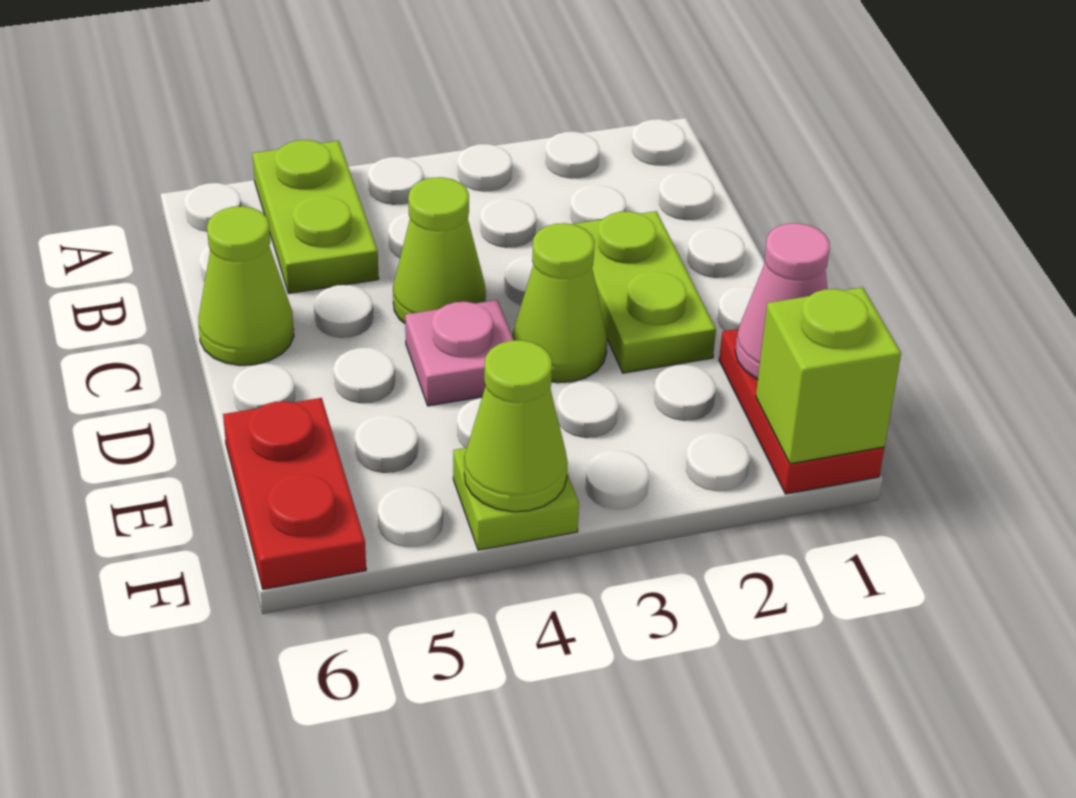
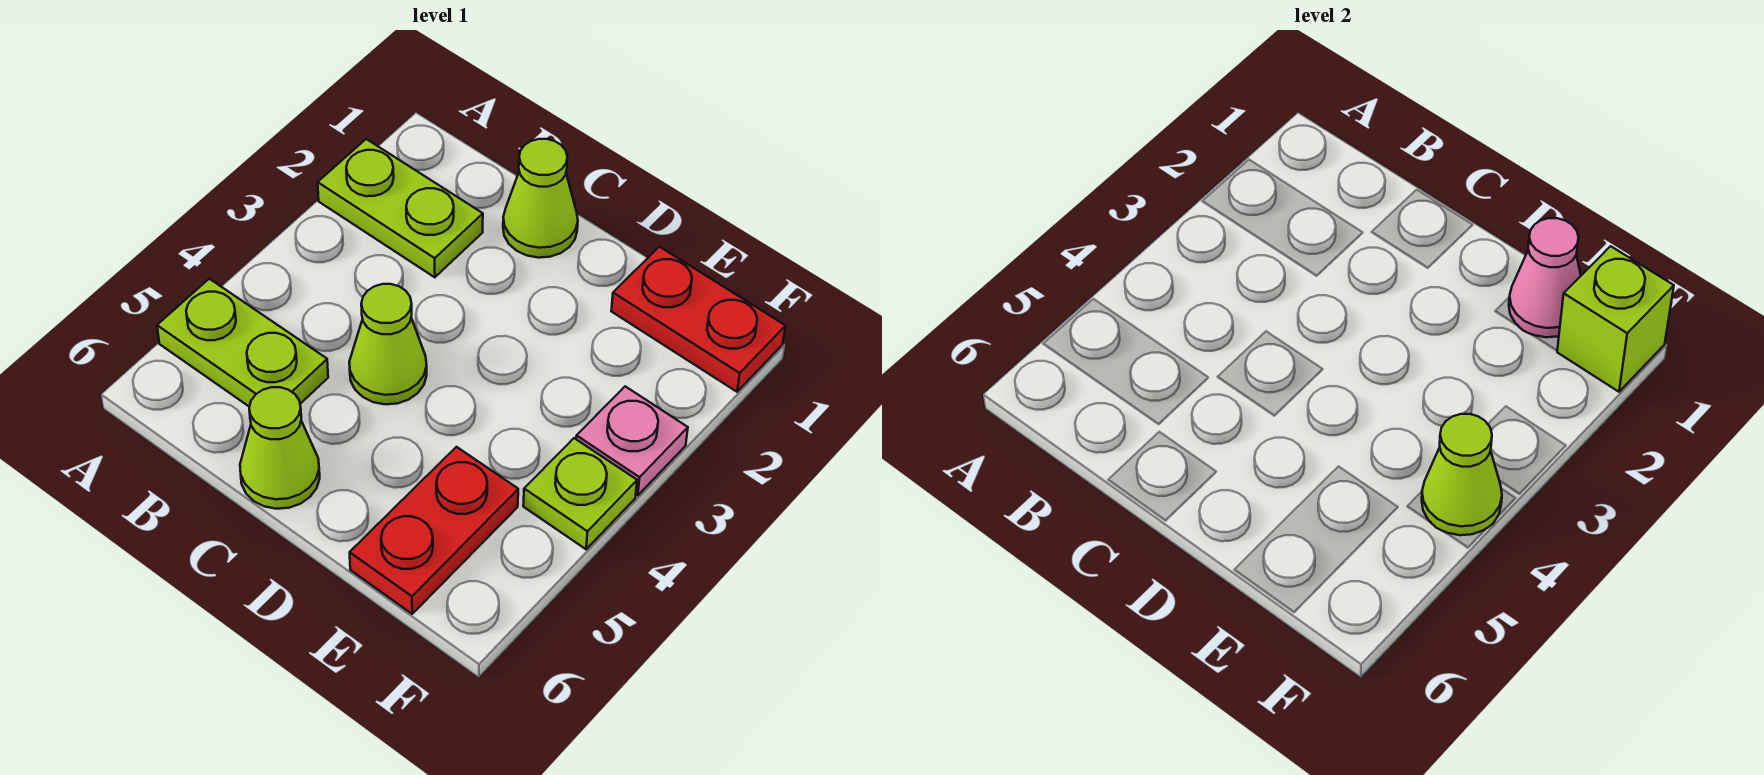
lime 1x2 plate [572,211,716,373] -> lime 1x2 plate moved to [318,139,483,277]
lime 1x1 cone [512,223,607,383] -> lime 1x1 cone moved to [503,139,578,258]
pink 1x1 plate [405,300,514,406] -> pink 1x1 plate moved to [576,386,688,495]
red 1x2 plate [223,398,366,589] -> red 1x2 plate turned to [350,447,518,614]

